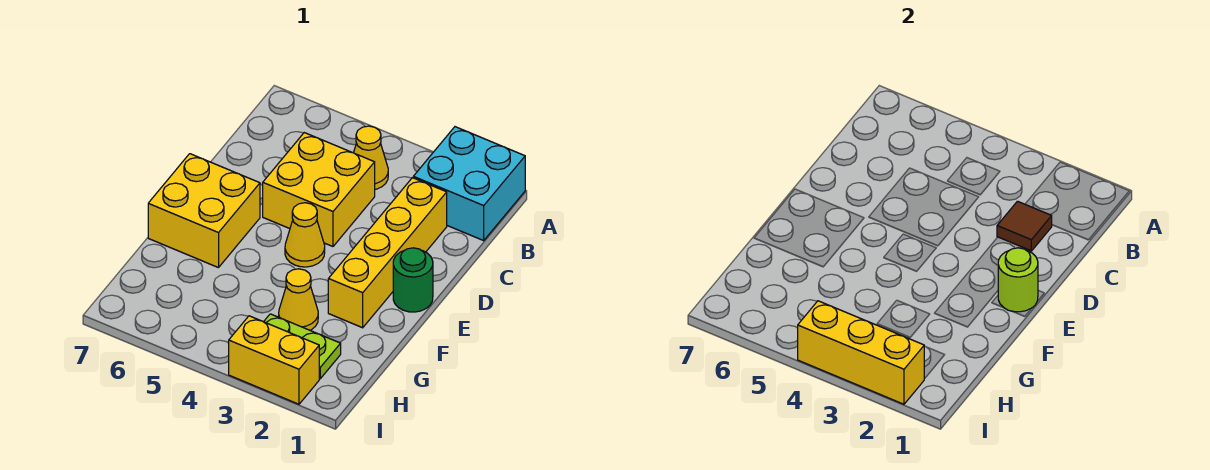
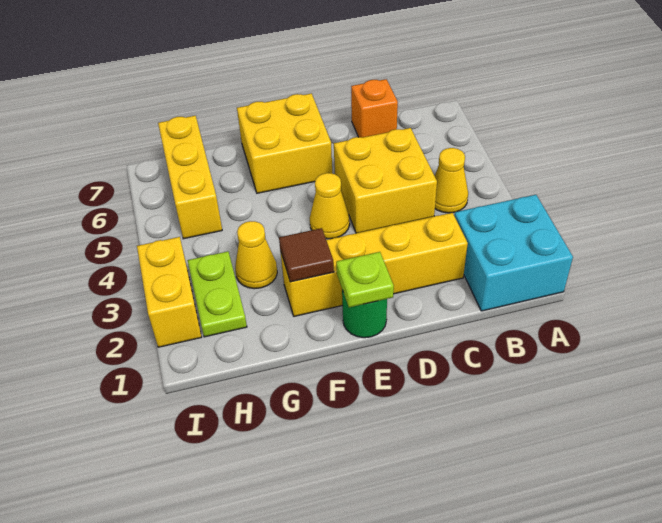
brown 1x1 tile [997,201,1052,251] -> brown 1x1 tile moved to [279,228,334,282]
none -> orange 1x1 brick [351,79,398,138]
lime 1x1 round brick [998,248,1038,312] -> lime 1x1 plate [336,252,394,307]
yellow 1x3 brick [798,301,924,404] -> yellow 1x3 brick moved to [158,116,222,239]

